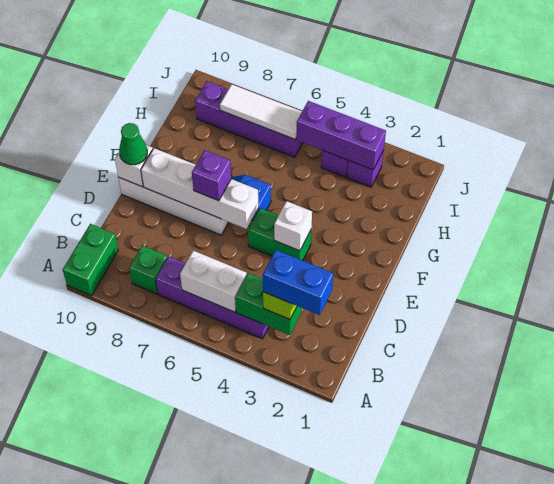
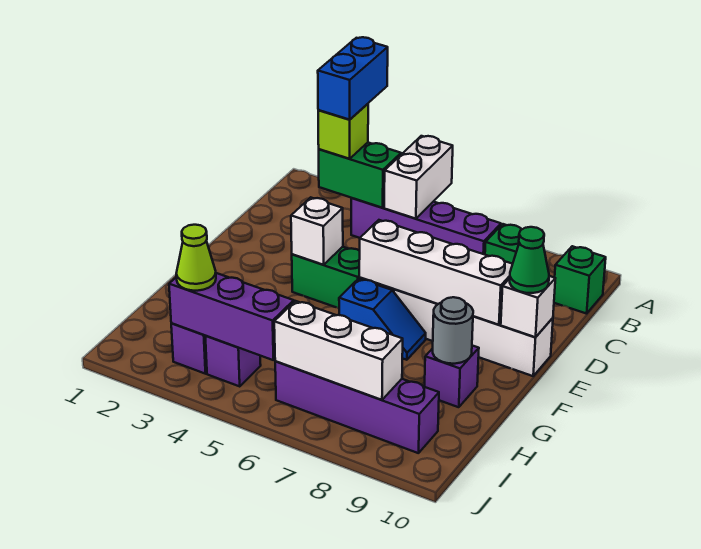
green 1x2 brick [63,224,118,296] -> green 1x1 brick [554,246,606,314]
blue 1x2 brick [263,250,333,315] -> blue 1x2 brick turned to [318,37,388,120]
white 1x2 brick [180,251,247,312] -> white 1x2 brick turned to [384,136,453,219]
purple 1x1 brick [192,150,231,201] -> purple 1x1 brick moved to [425,346,479,407]
none -> grey 1x1 round brick [433,297,473,364]
none -> lime 1x1 cone [176,225,216,291]
white 1x3 tile [220,84,302,139] -> white 1x3 brick [274,301,403,400]

